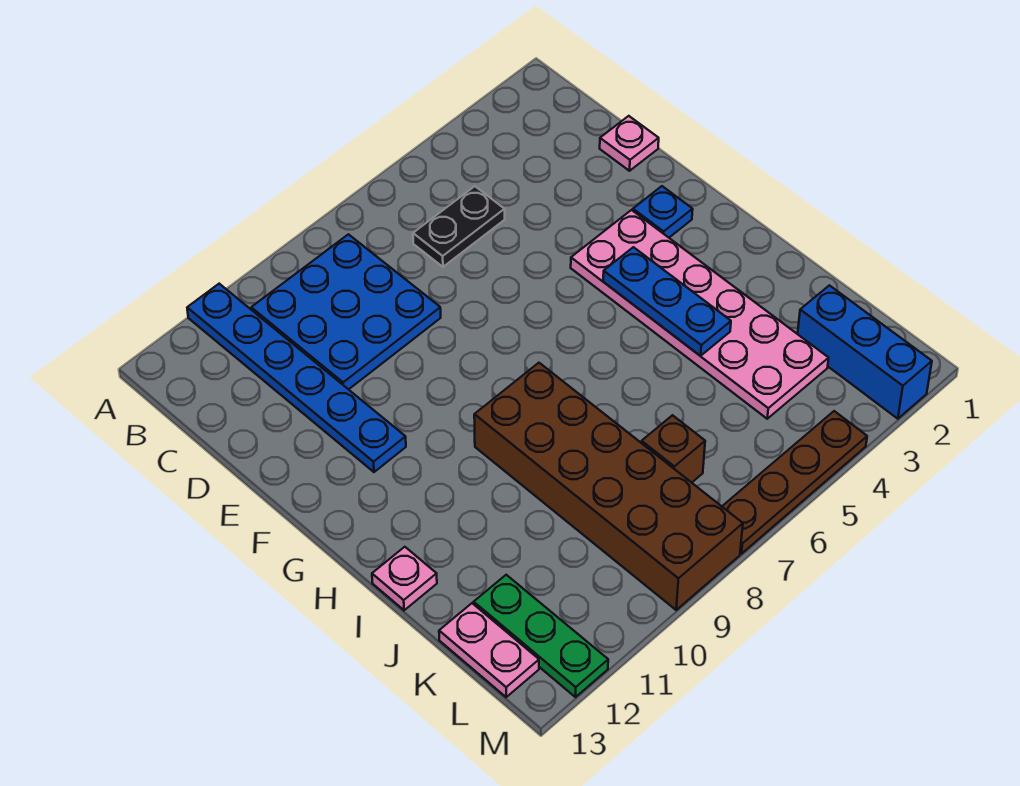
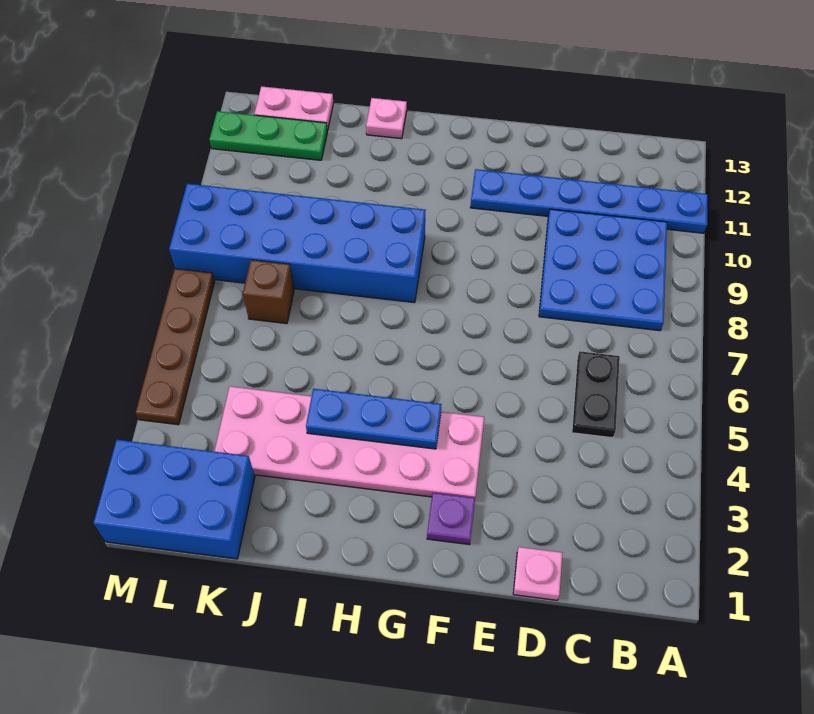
blue 1x1 plate [633,186,693,238] -> purple 1x1 plate [427,493,475,545]
brown 2x6 brick [474,363,743,610] -> blue 2x6 brick [169,184,426,303]
blue 1x3 brick [798,285,932,419] -> blue 2x3 brick [94,440,255,559]

